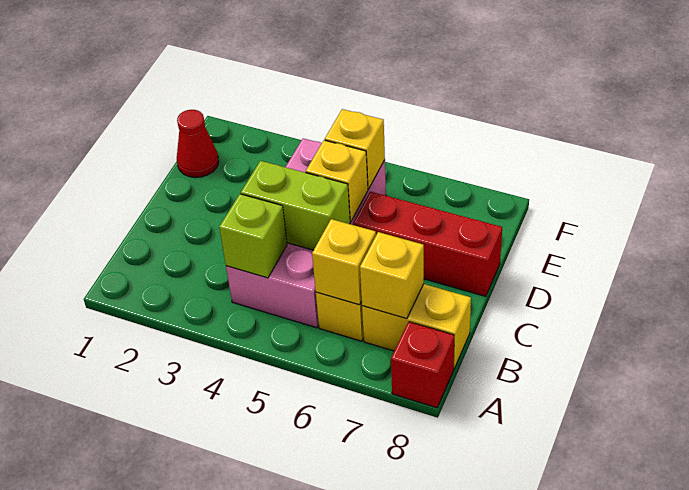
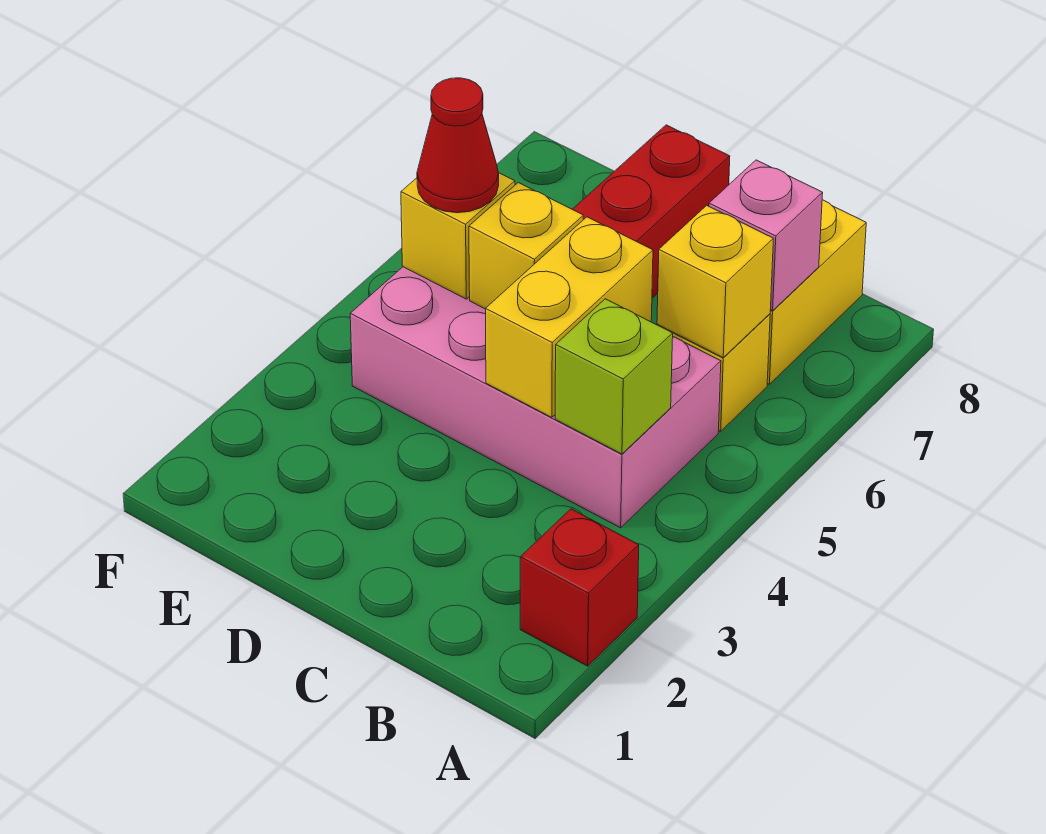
red 1x1 brick [391,322,454,408] -> red 1x1 brick moved to [520,509,639,666]
yellow 1x1 brick [360,232,424,319] -> pink 1x1 brick [709,160,823,311]
lime 1x2 brick [241,161,350,250] -> yellow 1x2 brick [486,217,653,417]
red 1x1 cone [177,110,219,177] -> red 1x1 cone moved to [417,78,499,213]

